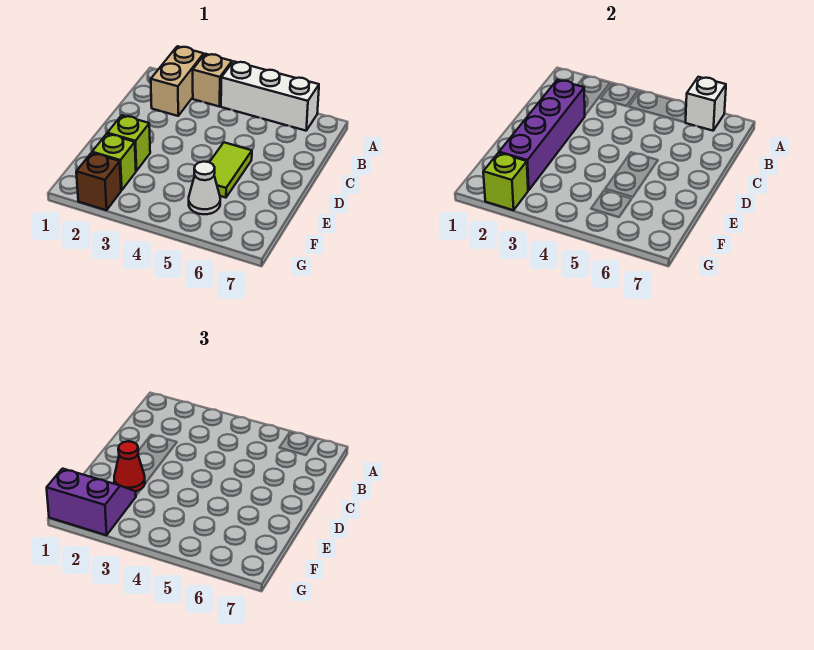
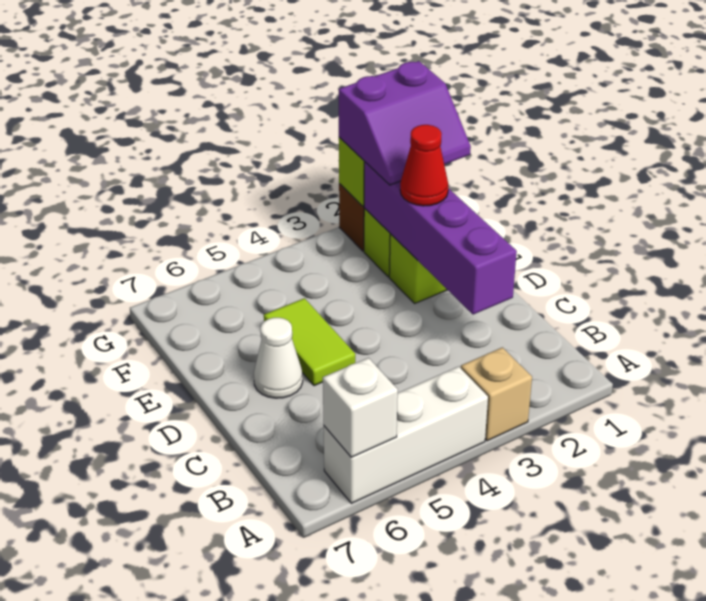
tan 1x2 brick [151,46,204,116] -> none
white 1x1 cone [189,162,220,214] -> white 1x1 cone moved to [254,318,303,398]

